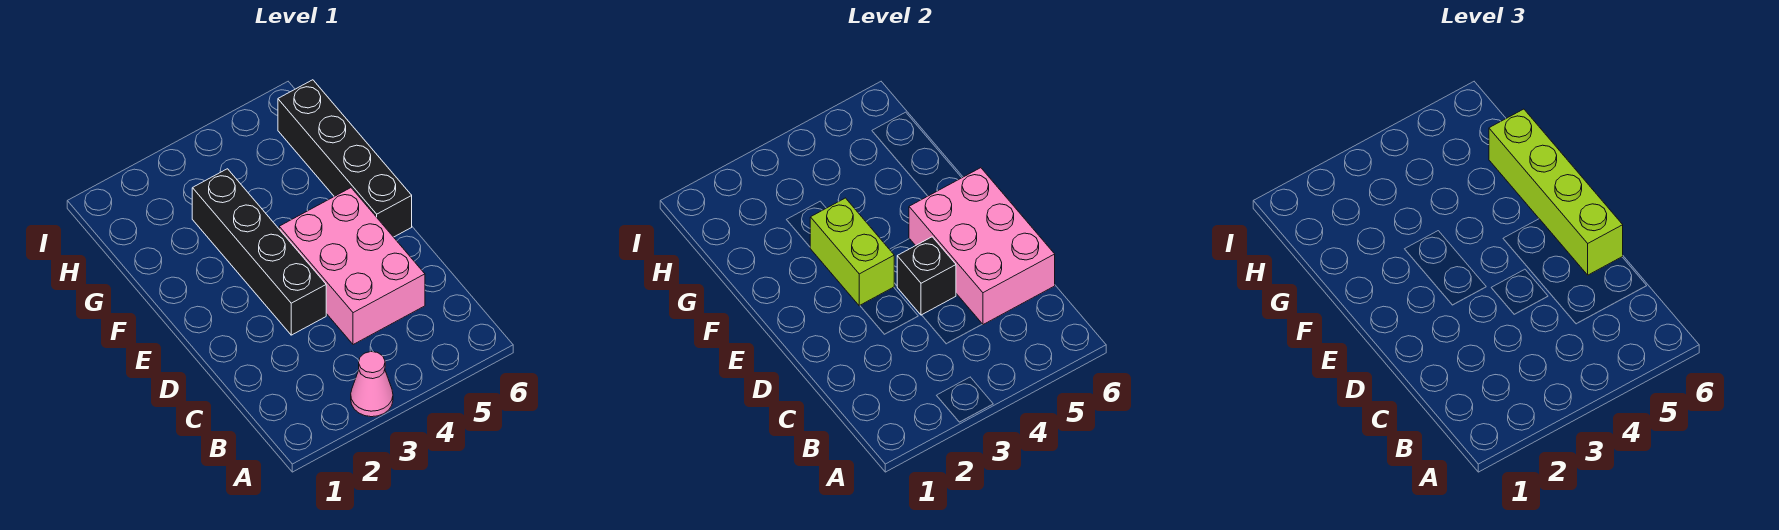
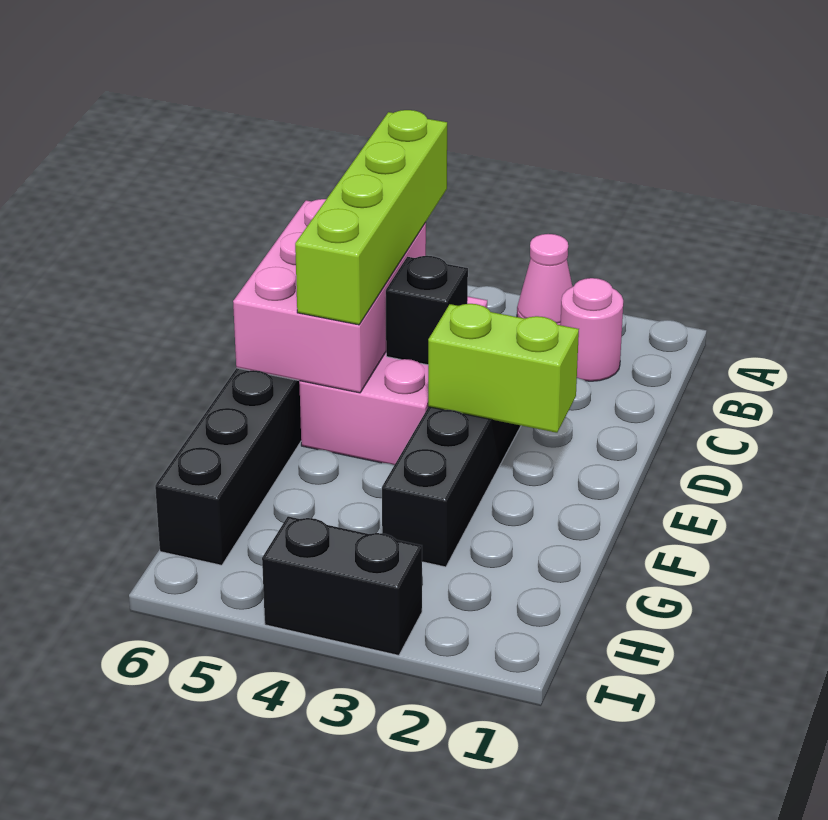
none -> pink 1x1 round brick [560,278,623,381]
lime 1x4 brick [1489,109,1623,275] -> lime 1x4 brick moved to [295,110,447,325]
lime 1x2 brick [810,198,894,306] -> lime 1x2 brick turned to [428,304,579,433]
none -> black 1x2 brick [262,516,422,655]

